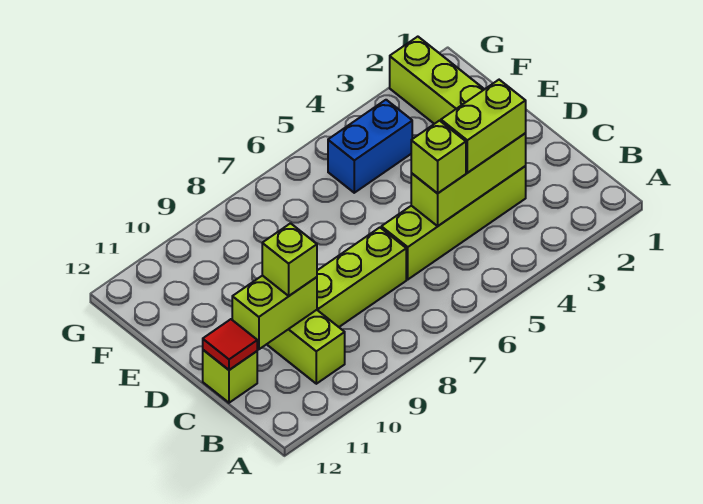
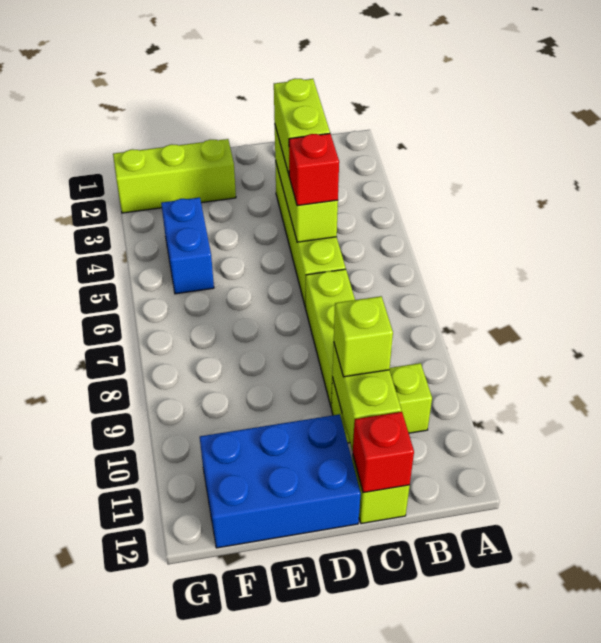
lime 1x1 brick [411,121,466,193] -> red 1x1 brick [289,134,339,206]
red 1x1 tile [203,319,257,370] -> red 1x1 brick [353,412,414,493]
none -> blue 2x3 brick [200,414,361,548]

